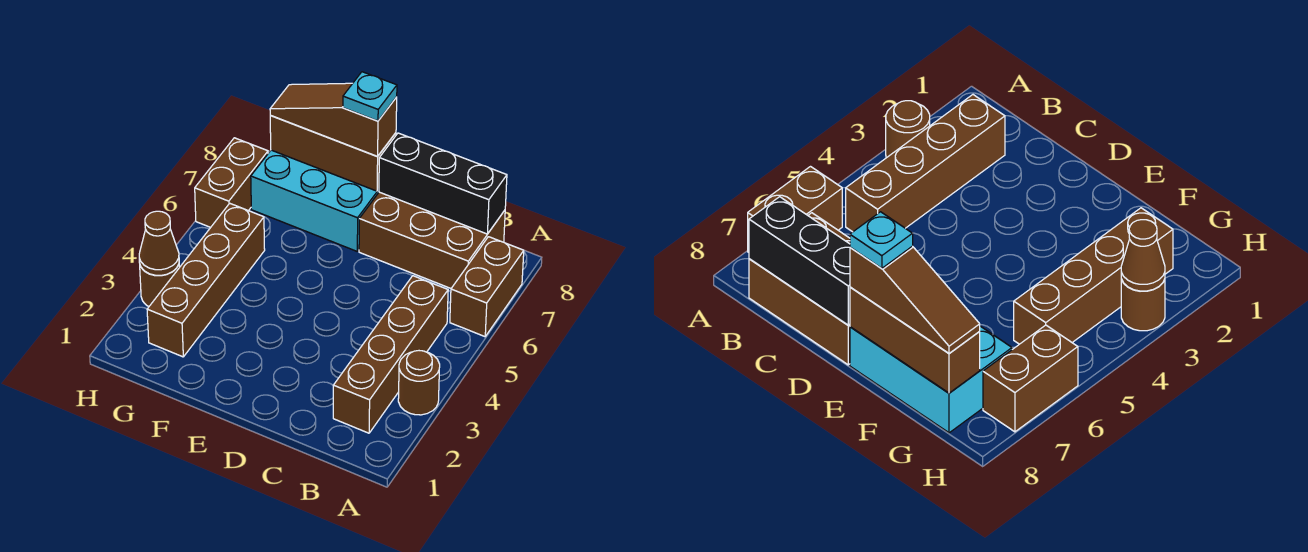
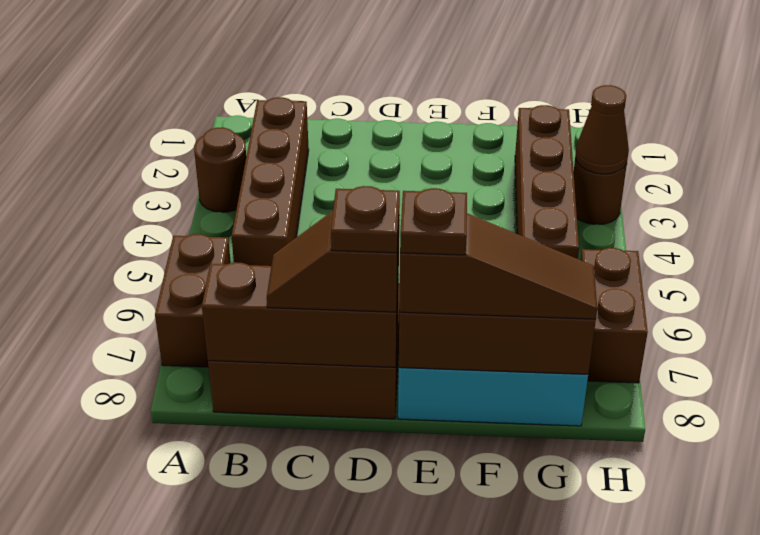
black 1x3 brick [379,133,507,234] -> brown 1x3 brick [202,262,399,367]
none -> brown 1x2 slope [267,211,399,312]
none -> brown 1x1 plate [331,186,400,253]
cyan 1x1 plate [343,72,397,121] -> brown 1x1 plate [400,188,467,255]

